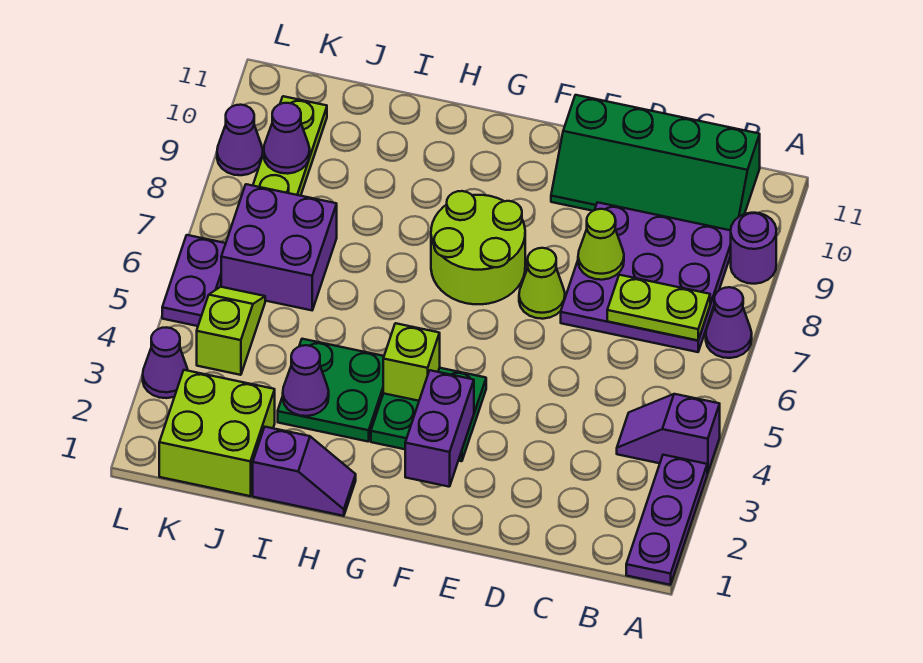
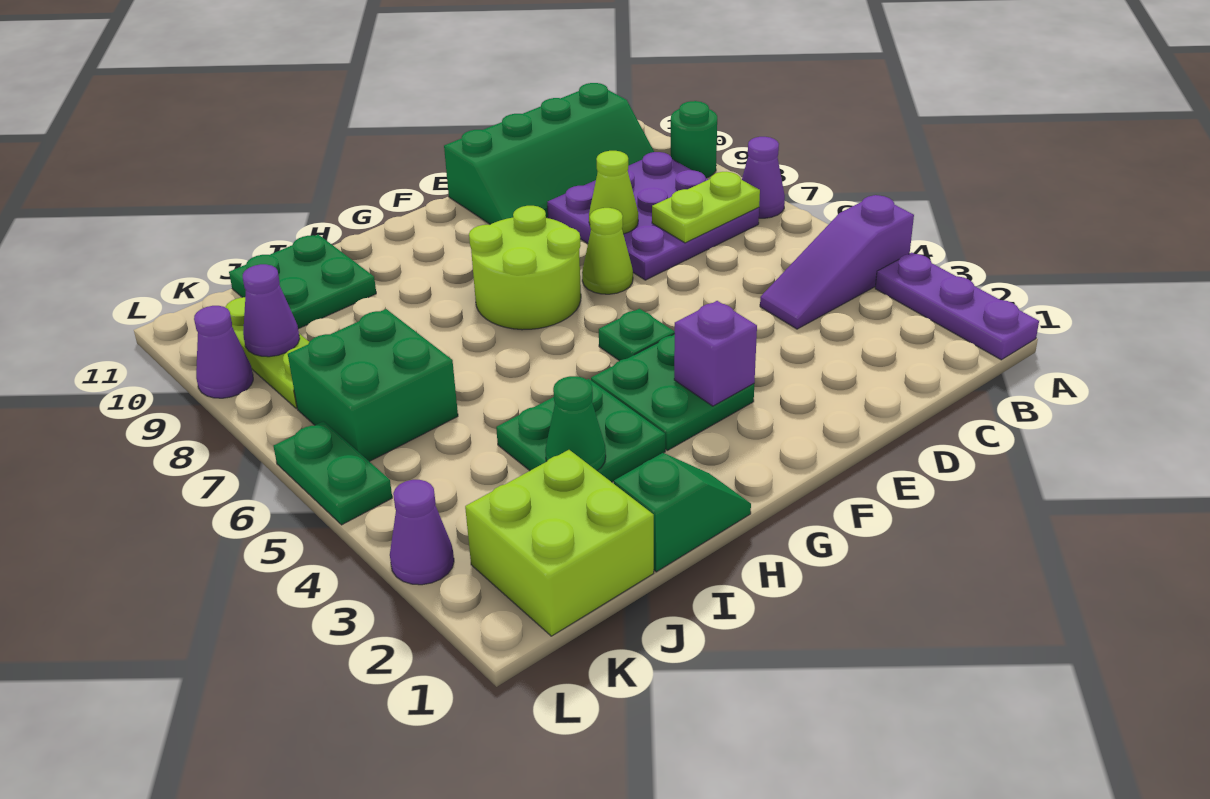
purple 1x2 slope [617,394,720,473] -> purple 1x3 slope [760,195,914,329]
purple 1x1 round brick [731,213,776,284] -> green 1x1 round brick [671,101,717,178]
purple 1x2 brick [405,370,474,487] -> purple 1x1 brick [674,301,757,406]
none -> green 1x1 plate [599,309,675,361]
lime 1x1 brick [383,323,440,401] -> none
purple 1x2 slope [253,427,356,516] -> green 1x2 slope [614,453,751,572]
purple 1x1 cone [283,345,329,416] -> green 1x1 cone [545,376,606,471]
none -> green 2x2 plate [229,235,376,329]
purple 2x2 brick [221,184,337,310] -> green 2x2 brick [288,309,458,462]
lime 1x2 slope [197,287,265,375] -> none
purple 1x2 plate [162,235,226,326] -> green 1x2 plate [273,421,392,525]

